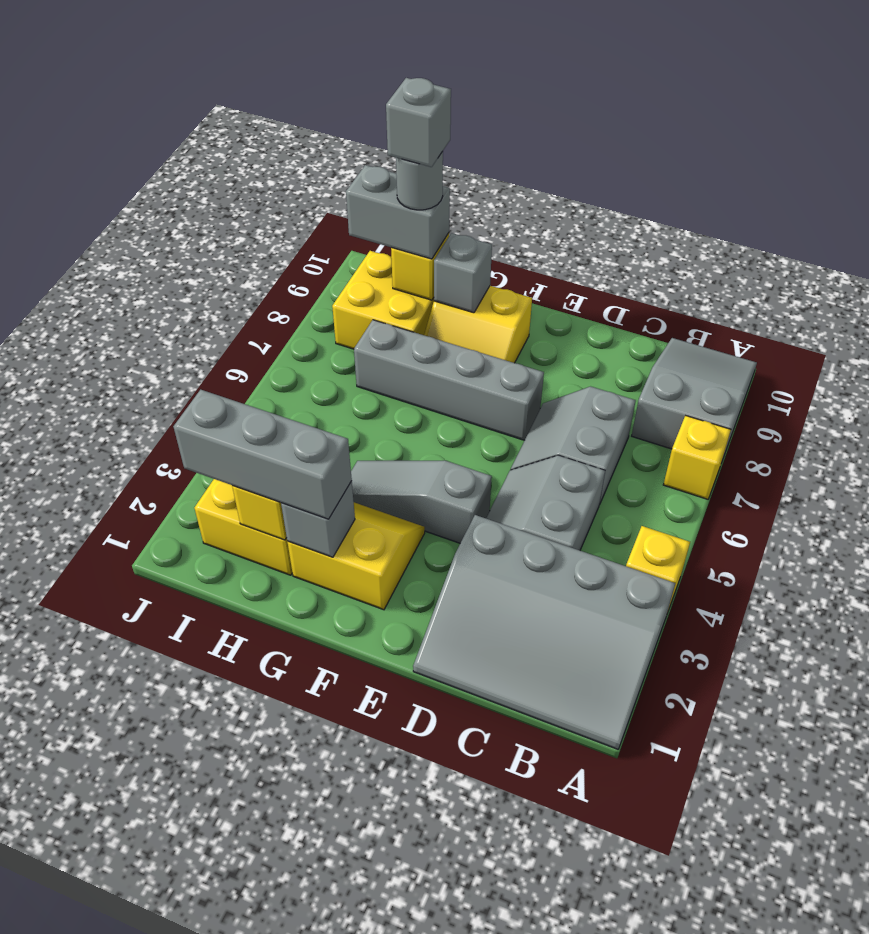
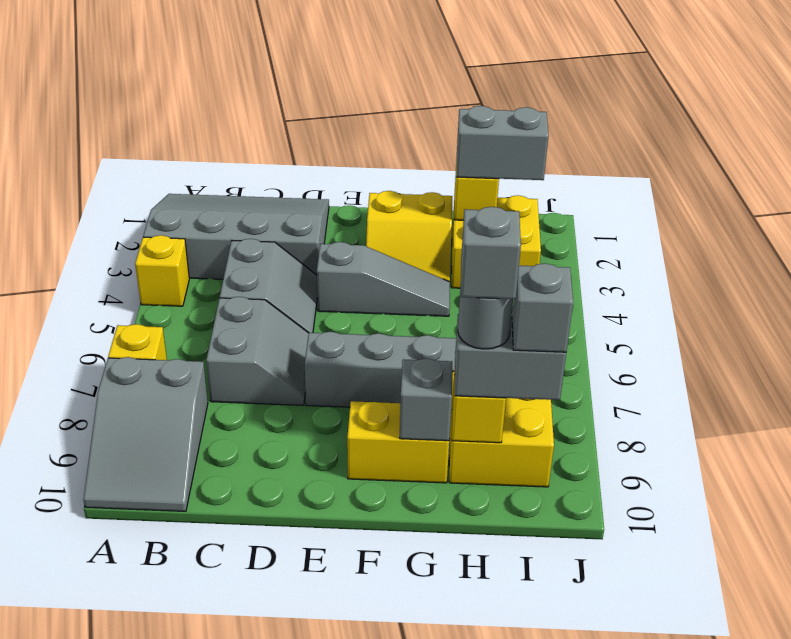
grey 1x1 brick [281,482,355,557] -> grey 1x1 brick moved to [512,263,573,352]
grey 1x3 brick [173,390,352,519] -> grey 1x2 brick [457,106,549,180]

